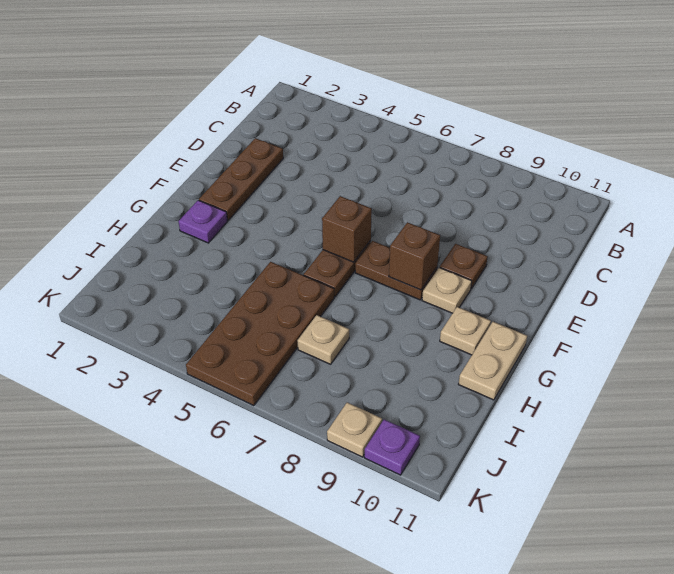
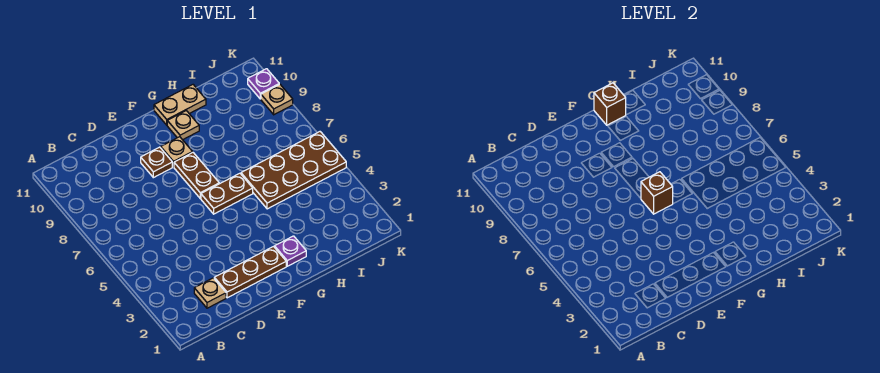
brown 1x1 brick [389,222,440,290] -> brown 1x1 brick moved to [594,83,626,125]
tan 1x1 plate [297,315,349,364] -> tan 1x1 plate moved to [194,278,226,308]

